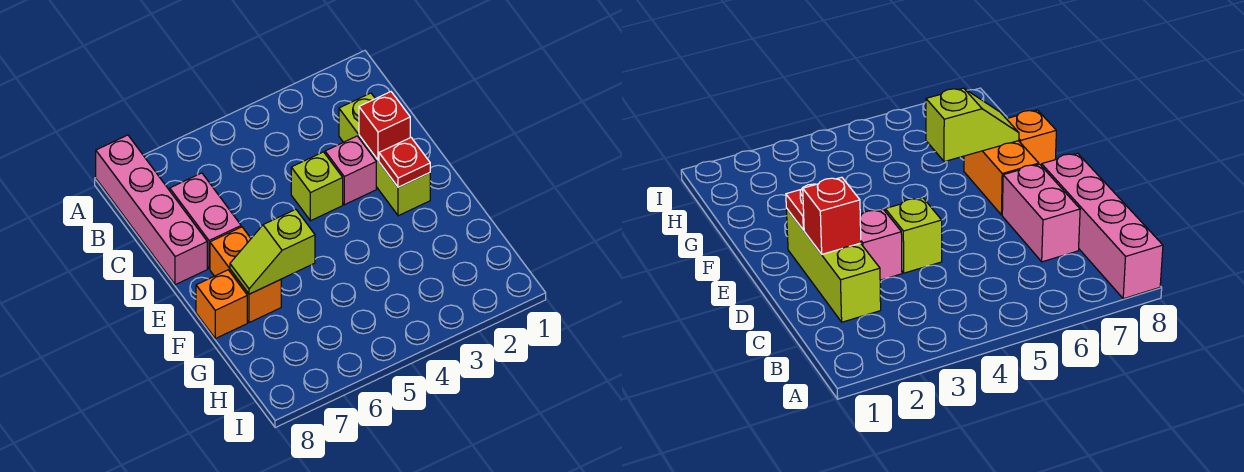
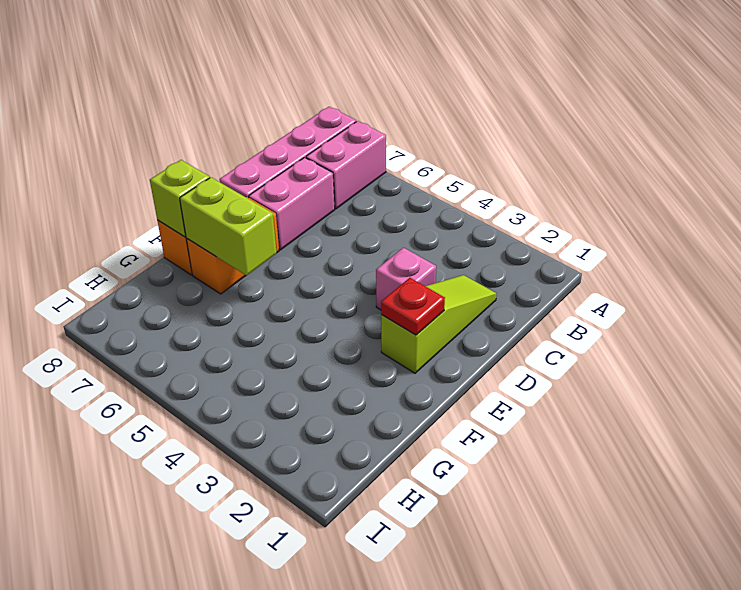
none -> pink 1x2 brick [306,121,386,209]
lime 1x3 brick [339,93,430,216] -> lime 1x3 slope [381,275,497,373]
red 1x1 brick [359,92,410,160] -> none
lime 1x1 brick [291,152,343,221] -> lime 1x1 brick moved to [150,160,210,237]
lime 1x2 slope [230,209,315,294] -> lime 1x2 brick [180,177,277,275]

